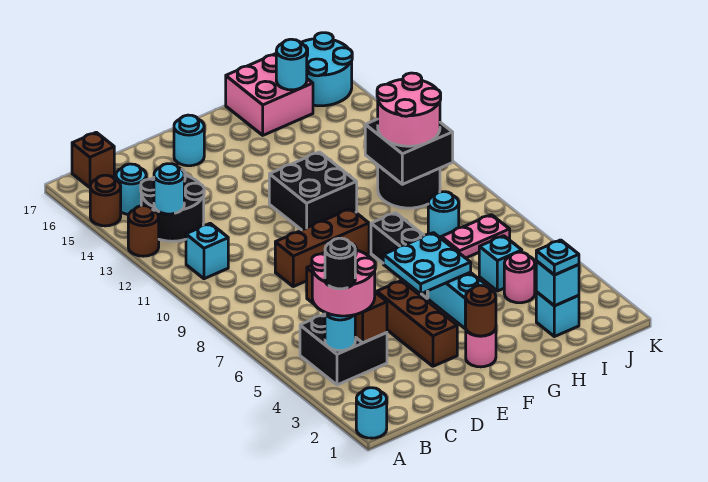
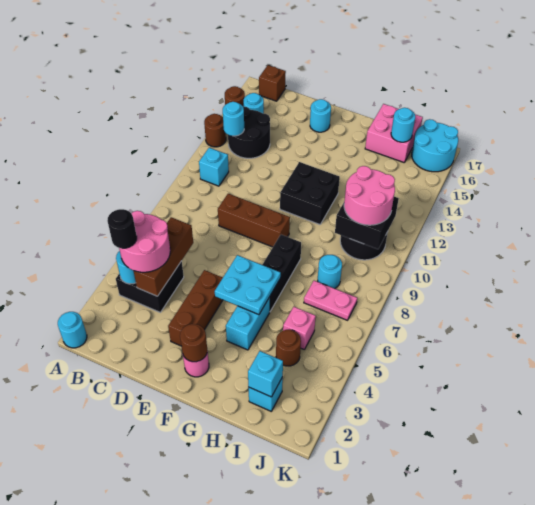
cyan 1x1 plate [536,240,579,275] -> none
pink 1x1 round brick [504,252,535,303] -> brown 1x1 round brick [276,330,301,366]
cyan 1x1 brick [479,236,522,291] -> pink 1x1 brick [283,307,316,350]

